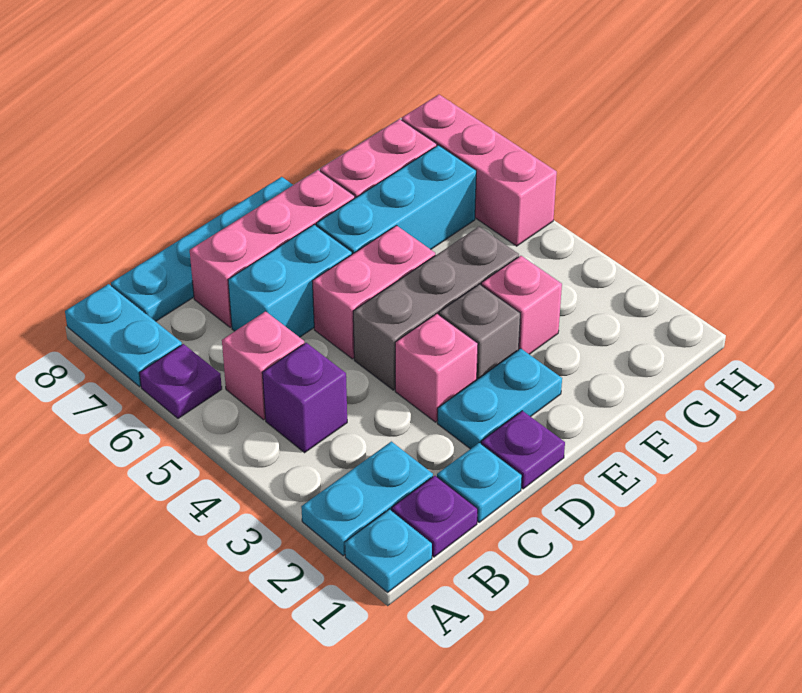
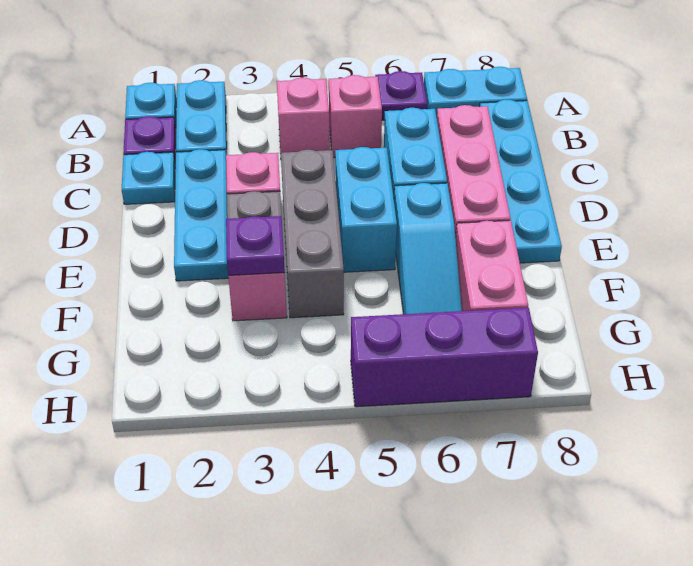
purple 1x1 brick [262,343,347,453] -> pink 1x1 brick [277,78,330,153]
purple 1x1 plate [481,411,565,489] -> purple 1x1 plate moved to [226,216,285,275]
cyan 1x2 plate [437,348,562,449] -> cyan 1x3 plate [174,149,228,281]
pink 1x2 brick [312,226,435,359] -> cyan 1x2 brick [335,147,397,272]
cyan 1x3 brick [316,145,476,254] -> cyan 1x3 slope [394,183,462,314]
pink 1x3 brick [402,95,557,246] -> purple 1x3 brick [351,308,538,407]

